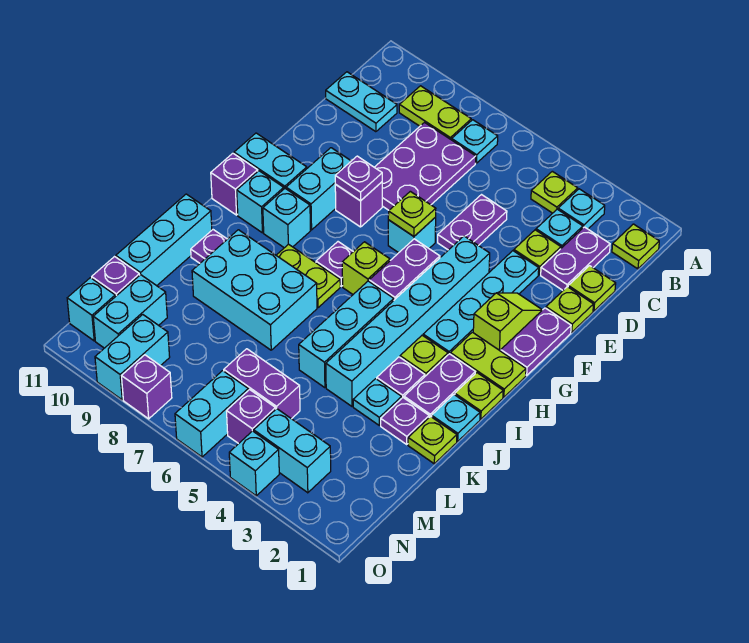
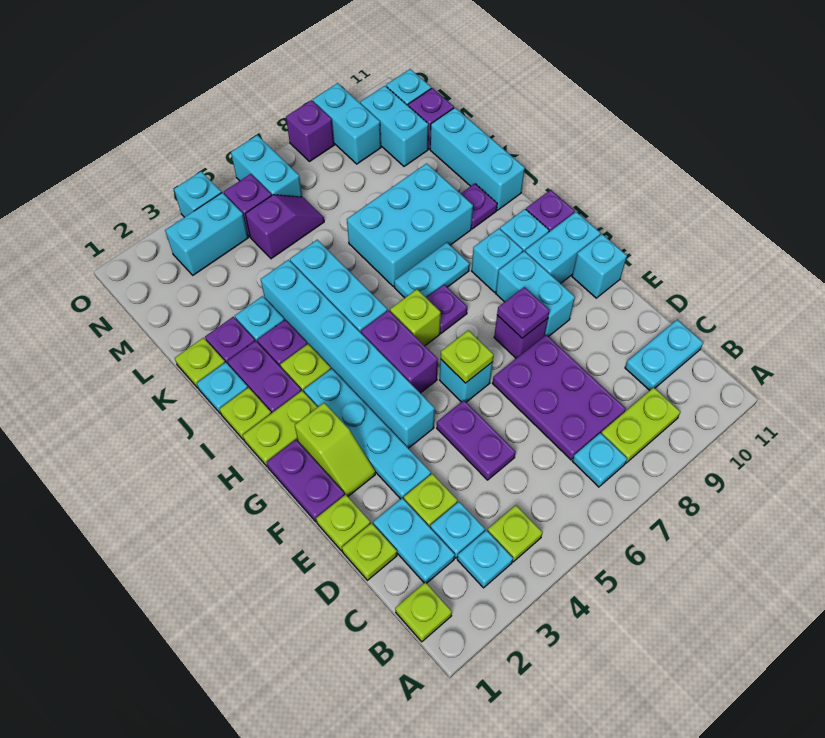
purple 1x2 plate [541,227,610,290] -> cyan 1x2 plate [373,498,455,583]
none -> cyan 1x1 brick [572,234,627,298]
lime 1x2 plate [276,244,340,307] -> cyan 1x2 plate [394,242,470,298]
purple 1x2 brick [224,349,300,419] -> purple 1x2 slope [245,195,324,259]

